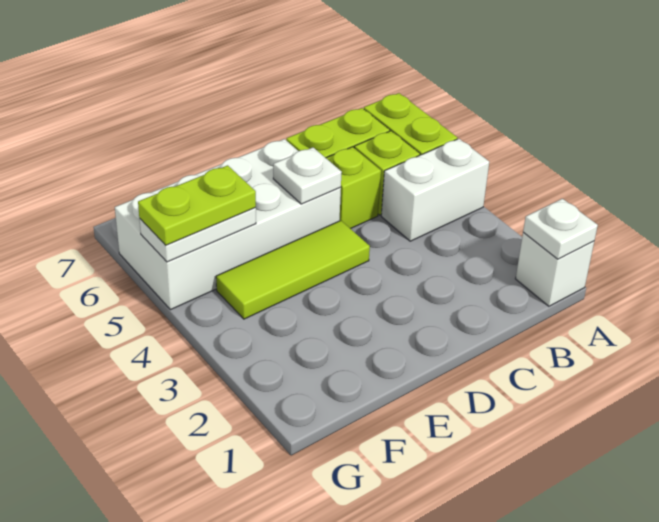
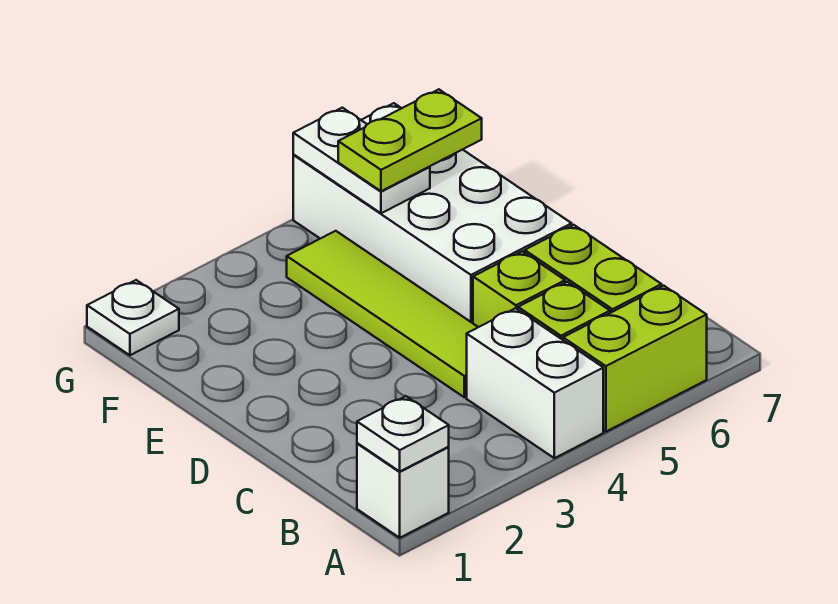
lime 1x3 tile [216,221,370,319] -> lime 1x4 tile [287,231,478,397]
white 1x1 plate [273,148,342,204] -> white 1x1 plate moved to [87,280,179,355]
lime 1x2 plate [138,165,256,245] -> lime 1x2 plate turned to [338,89,482,191]

